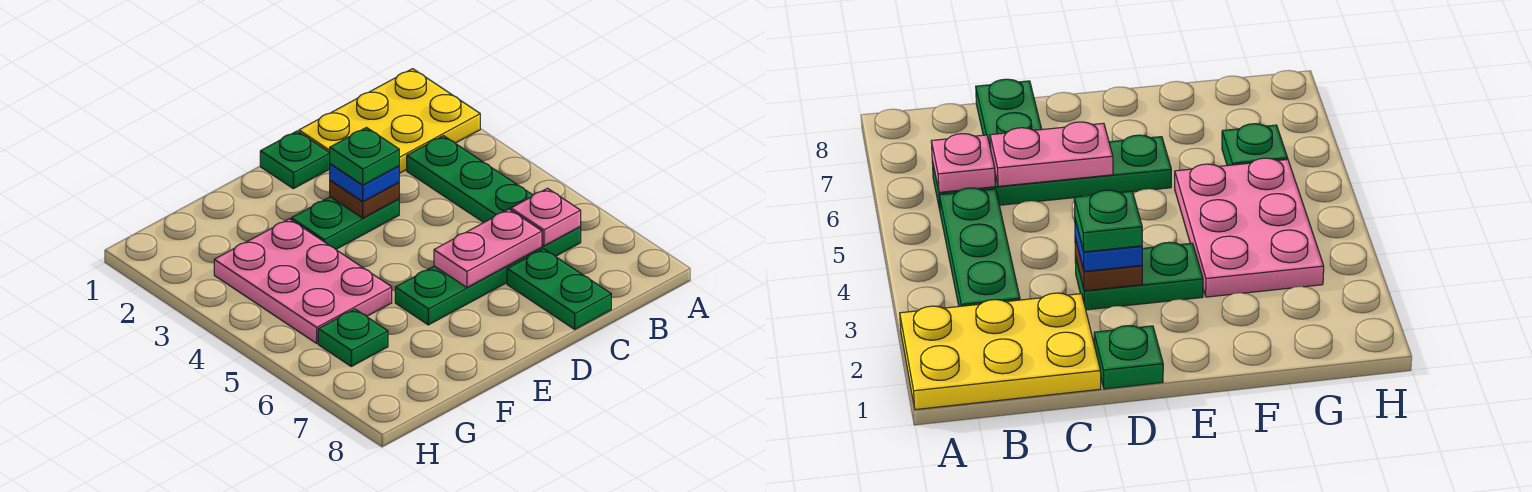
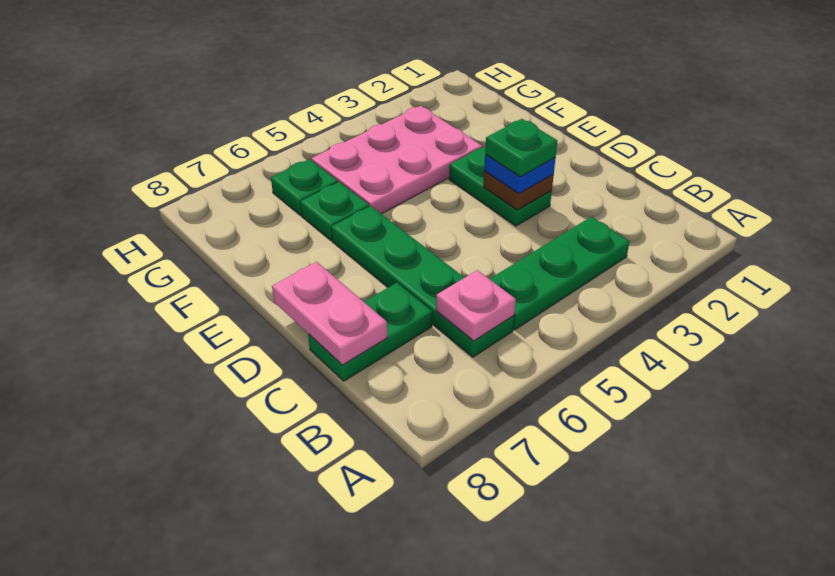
yellow 2x3 plate [299,69,480,173] -> none
pink 1x2 plate [434,209,542,287] -> pink 1x2 plate moved to [272,262,387,365]
green 1x1 plate [260,131,330,189] -> green 1x1 plate moved to [300,182,369,240]

